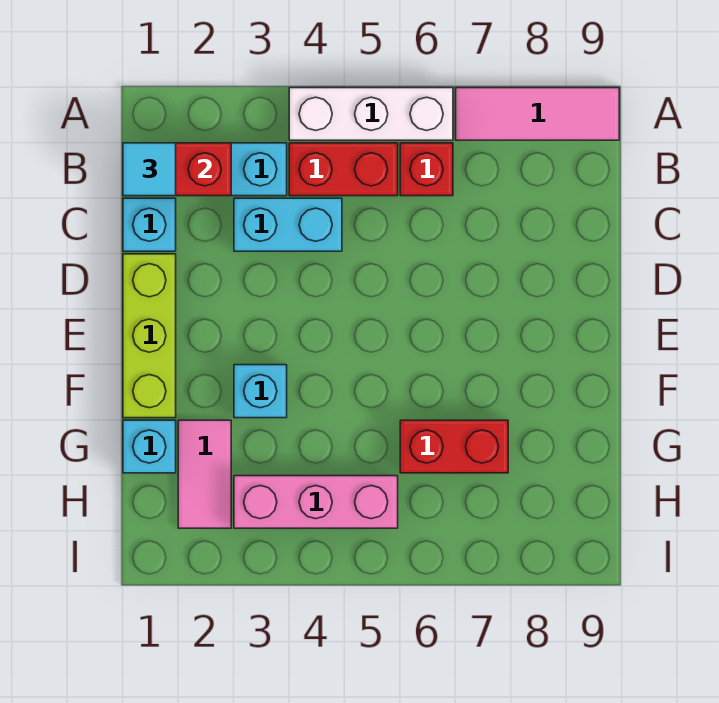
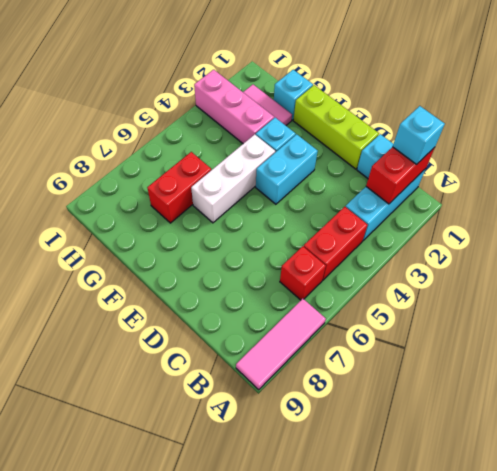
white 1x3 brick [289,88,453,140] -> white 1x3 brick moved to [191,134,275,223]
cyan 1x1 tile [123,143,176,196] -> cyan 1x1 brick [393,106,445,164]
cyan 1x2 brick [234,198,342,251] -> cyan 1x2 brick moved to [256,134,318,204]
pink 1x3 brick [234,476,398,528] -> pink 1x3 brick turned to [194,70,274,144]

